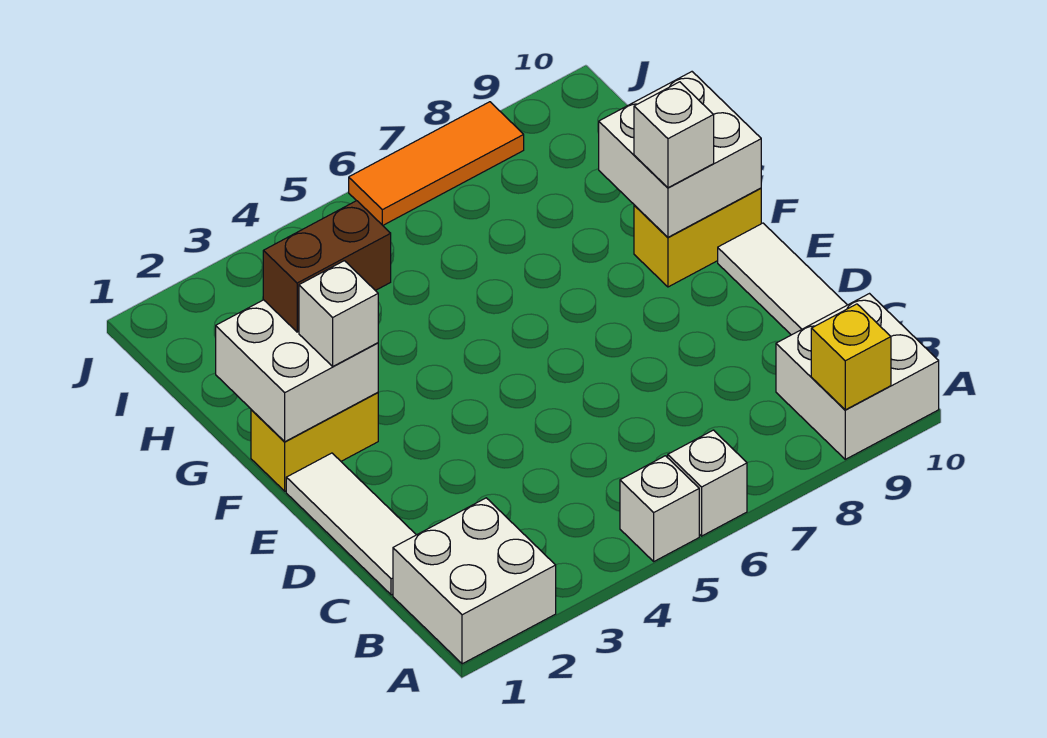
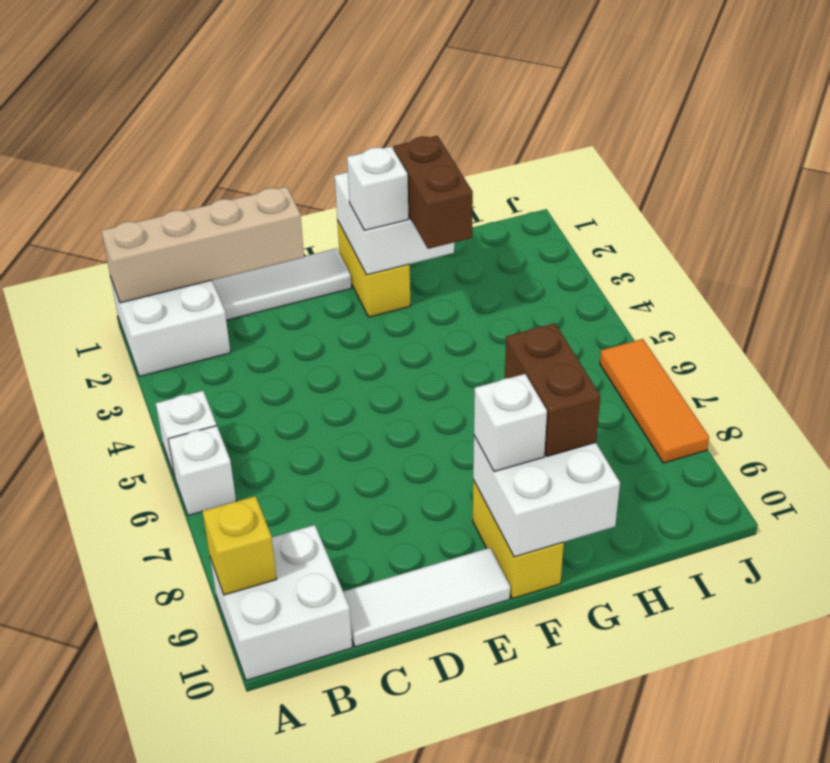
none -> tan 1x4 brick [102,187,304,303]
none -> brown 1x2 brick [505,323,600,456]

